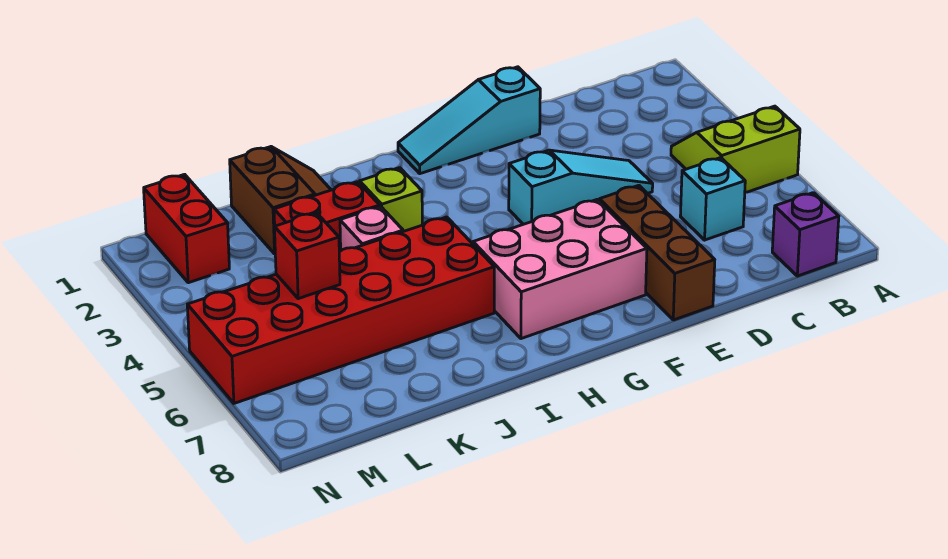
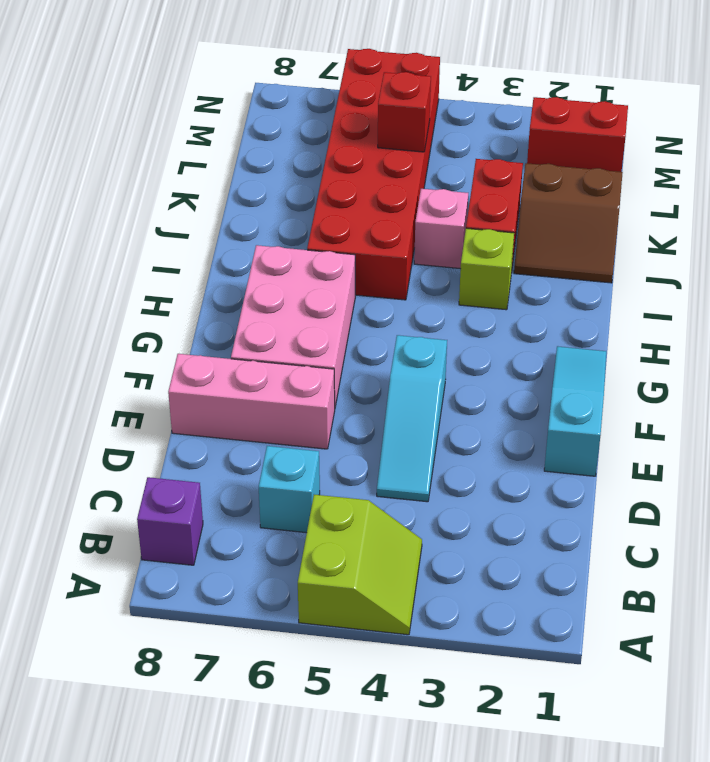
brown 1x3 brick [600,185,715,320] -> pink 1x3 brick [168,354,335,449]

